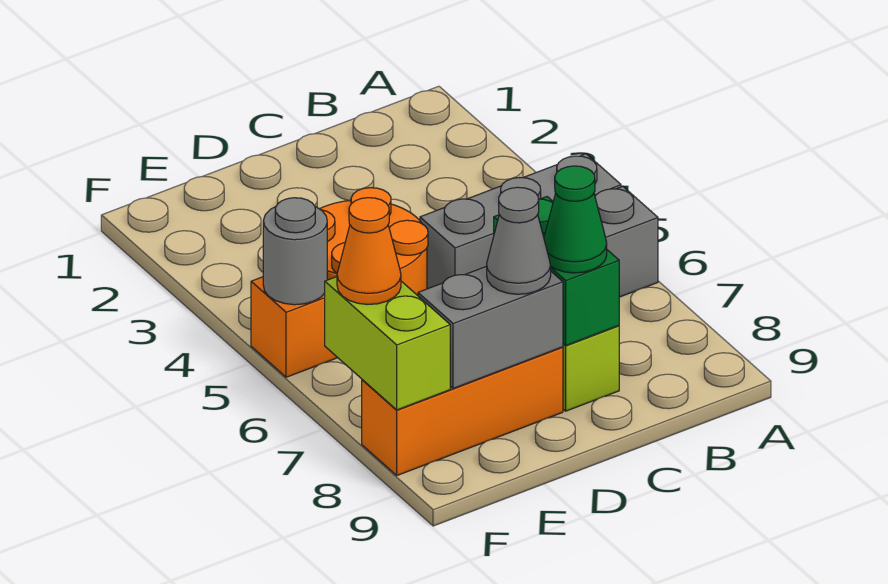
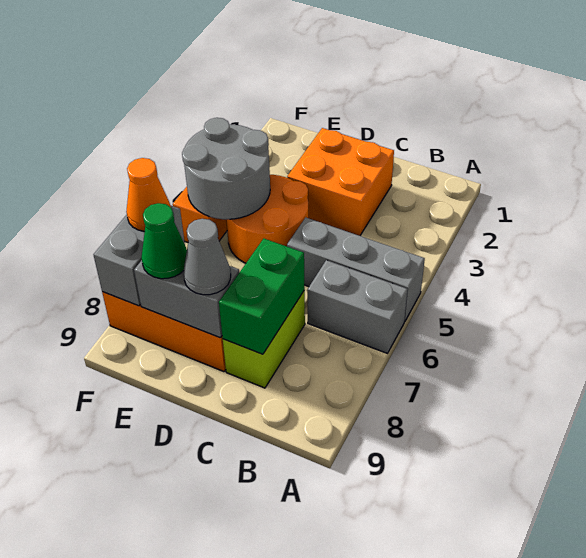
none -> orange 2x2 brick [287,128,394,236]
green 1x1 cone [544,166,607,273] -> green 1x1 cone moved to [141,203,187,279]
grey 1x1 round brick [263,198,327,305] -> grey 2x2 round brick [182,118,270,219]
lime 1x2 brick [325,277,450,410] -> grey 1x2 brick [94,206,185,306]

